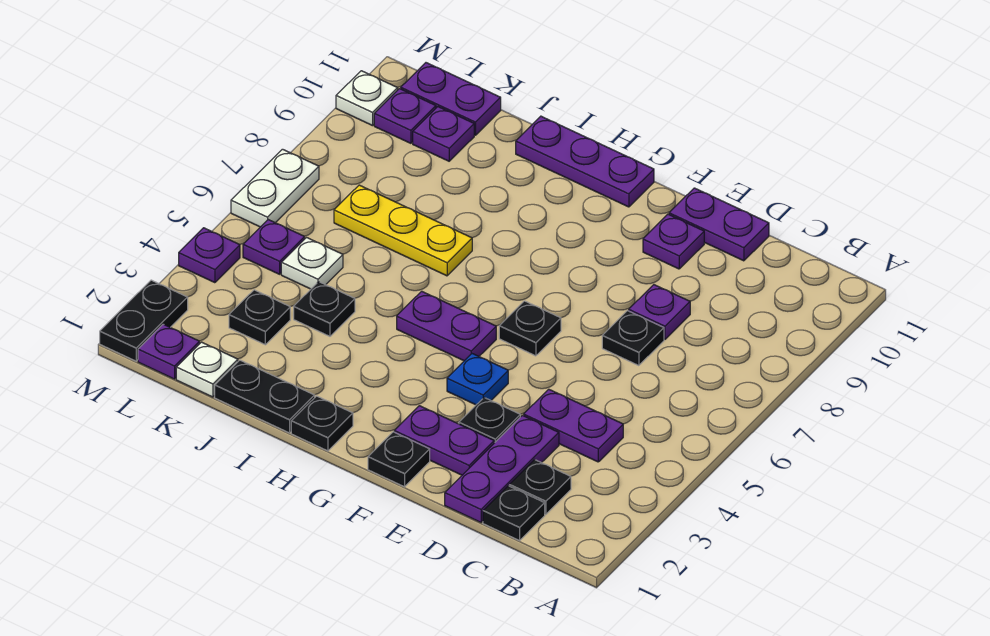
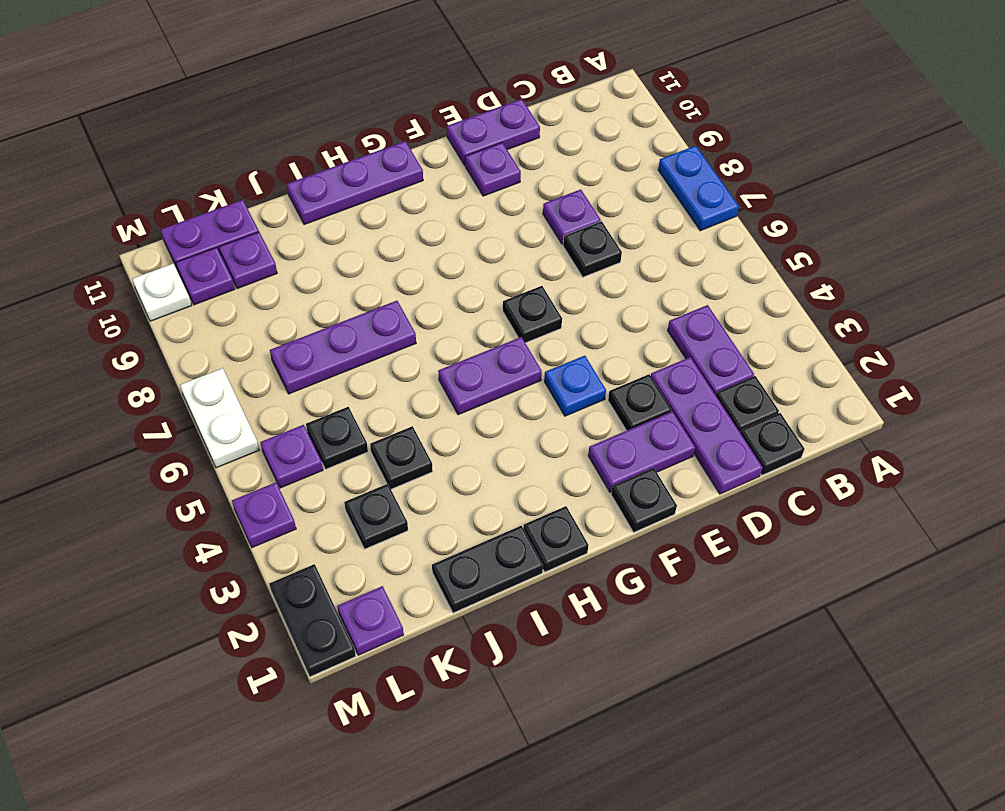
none -> blue 1x2 plate [658,146,739,231]
purple 1x2 plate [524,389,623,462] -> purple 1x2 plate turned to [667,305,754,395]
yellow 1x3 plate [334,185,472,276] -> purple 1x3 plate [270,301,416,394]
white 1x1 plate [176,342,238,397] -> none
white 1x1 plate [281,238,343,289] -> black 1x1 plate [306,407,368,469]

